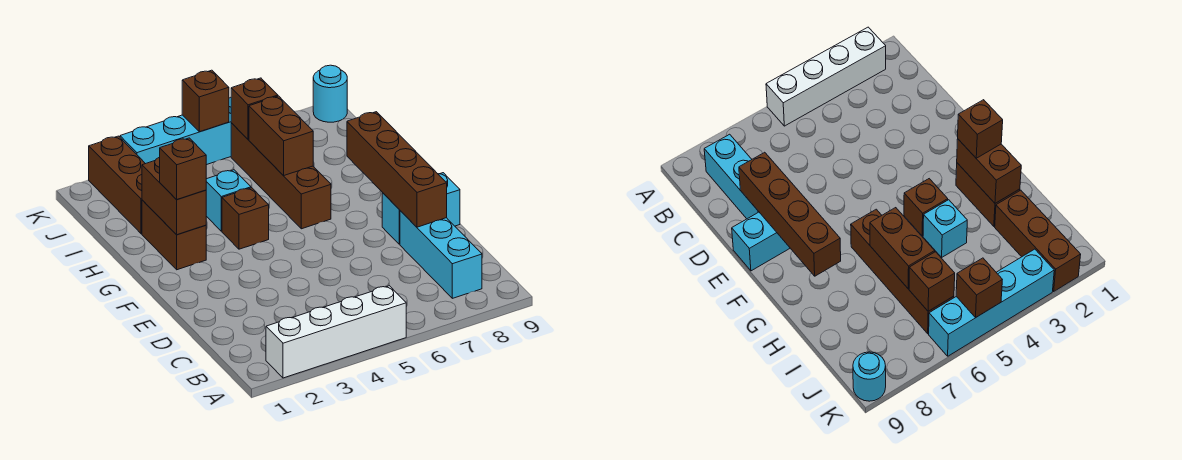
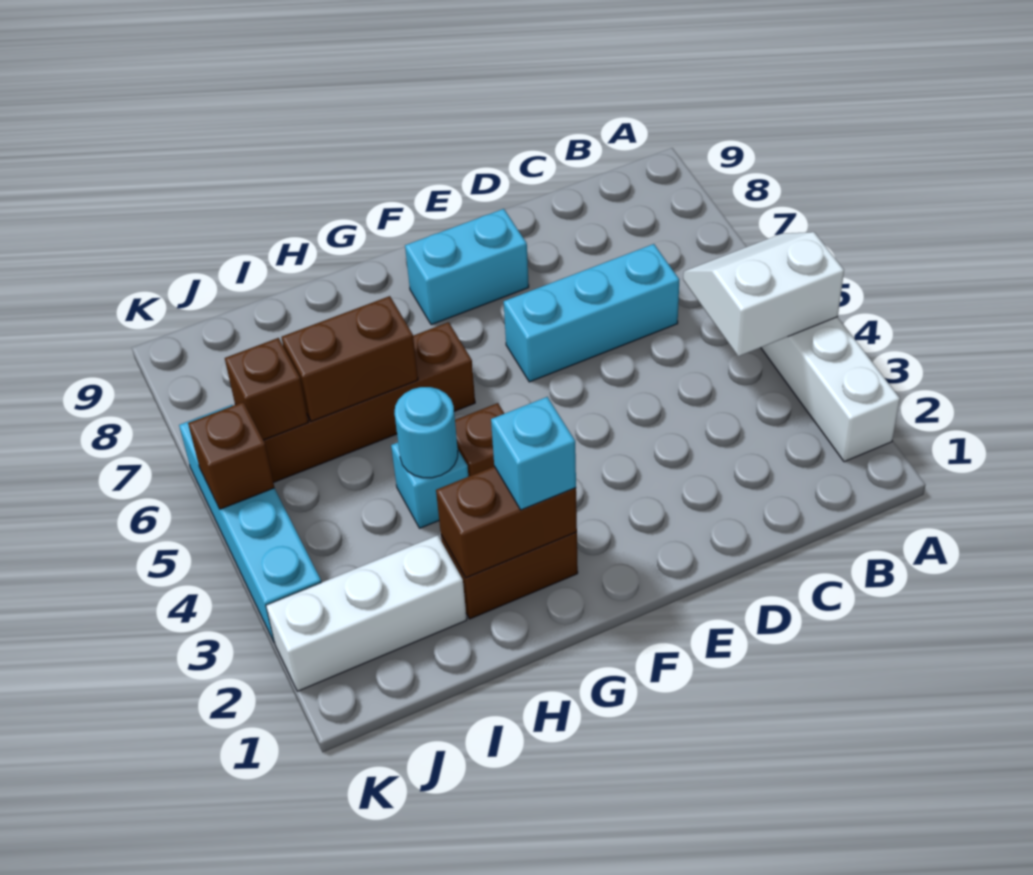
none -> white 2x2 slope [683,232,844,356]
cyan 1x3 brick [400,211,482,298] -> cyan 1x3 brick moved to [504,244,679,382]
brown 1x4 brick [347,112,447,227] -> none
cyan 1x2 brick [382,173,460,244] -> cyan 1x2 brick turned to [405,209,529,325]
brown 1x1 brick [160,138,206,200] -> cyan 1x1 brick [491,397,576,510]
brown 1x3 brick [89,136,145,234] -> white 1x3 brick [266,535,467,691]
cyan 1x1 round brick [313,65,347,122] -> cyan 1x1 round brick moved to [394,387,458,478]

